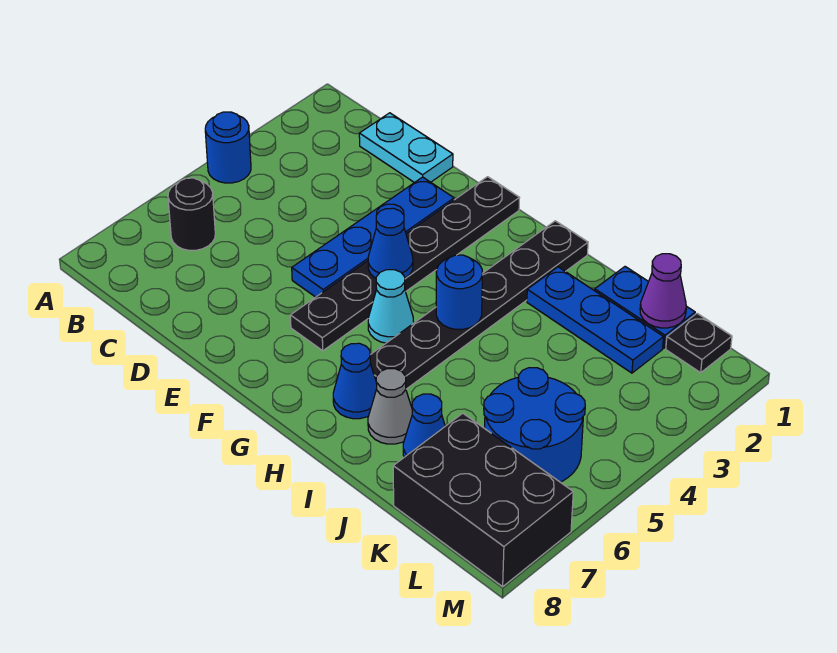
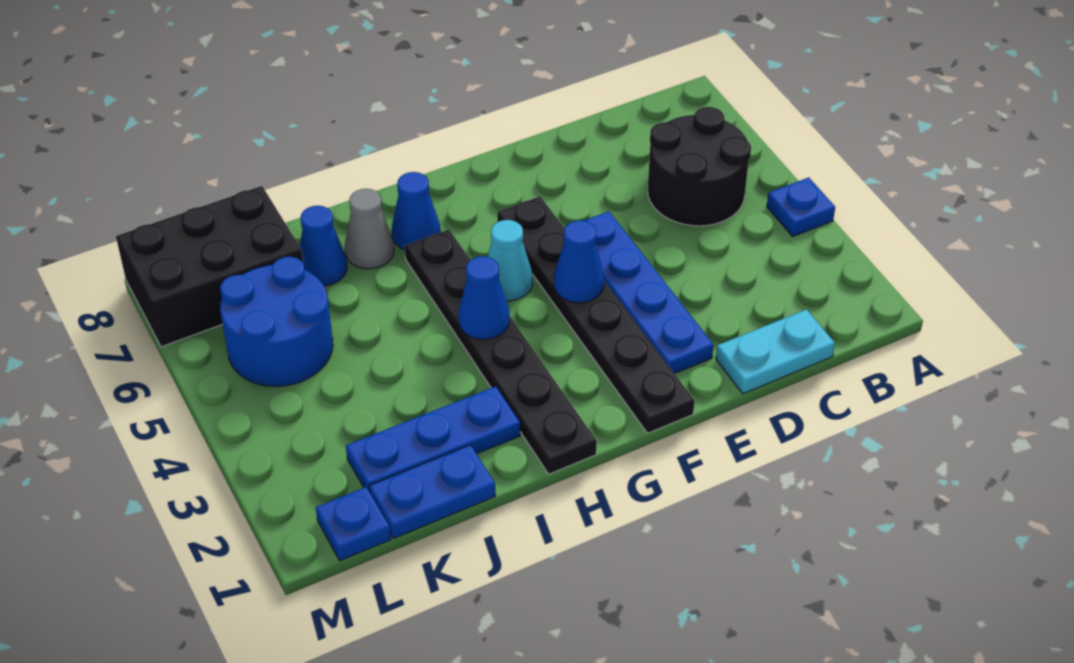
blue 1x1 round brick [205,112,251,183] -> blue 1x1 plate [767,178,835,236]
black 1x1 round brick [168,178,215,250] -> black 2x2 round brick [648,107,751,226]
blue 1x1 round brick [436,255,482,329] -> blue 1x1 cone [458,256,509,339]
purple 1x1 cone [640,254,686,328] -> none
black 1x1 plate [666,313,732,373] -> blue 1x1 plate [316,487,391,561]

